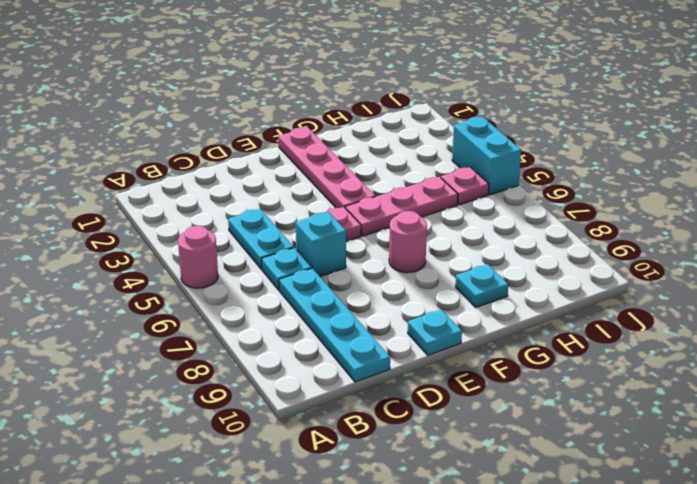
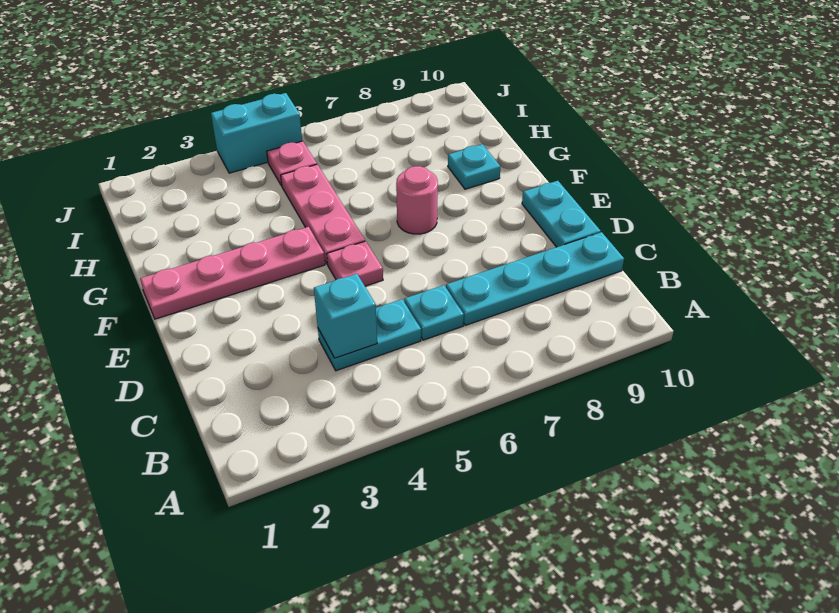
pink 1x1 round brick [178,226,218,288] -> none
cyan 1x1 brick [296,212,346,276] -> cyan 1x1 brick moved to [314,274,377,358]
cyan 1x1 plate [408,309,462,355] -> cyan 1x2 plate [522,181,601,247]

